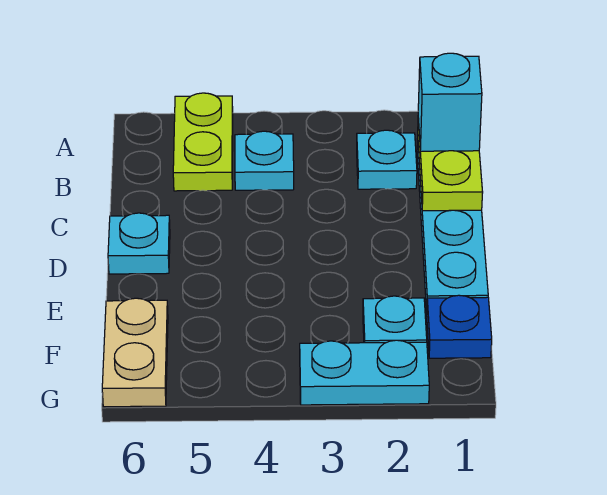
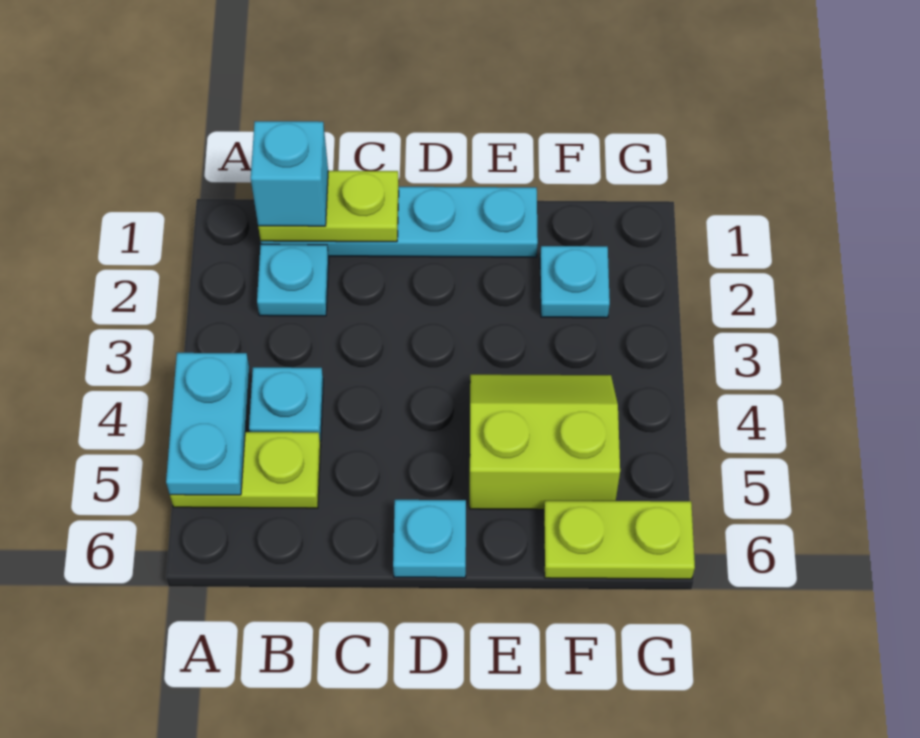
none -> lime 2x2 slope [470,374,620,510]
blue 1x1 plate [427,295,492,358] -> none
tan 1x2 plate [102,298,168,407] -> lime 1x2 plate [544,501,695,579]
cyan 1x2 plate [300,340,429,405] -> cyan 1x2 plate moved to [166,353,249,495]

